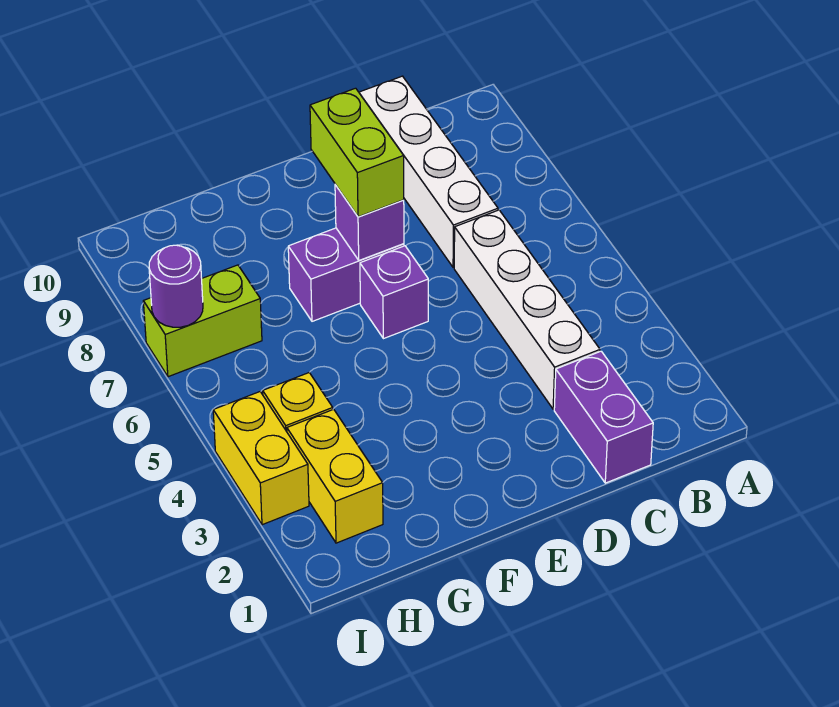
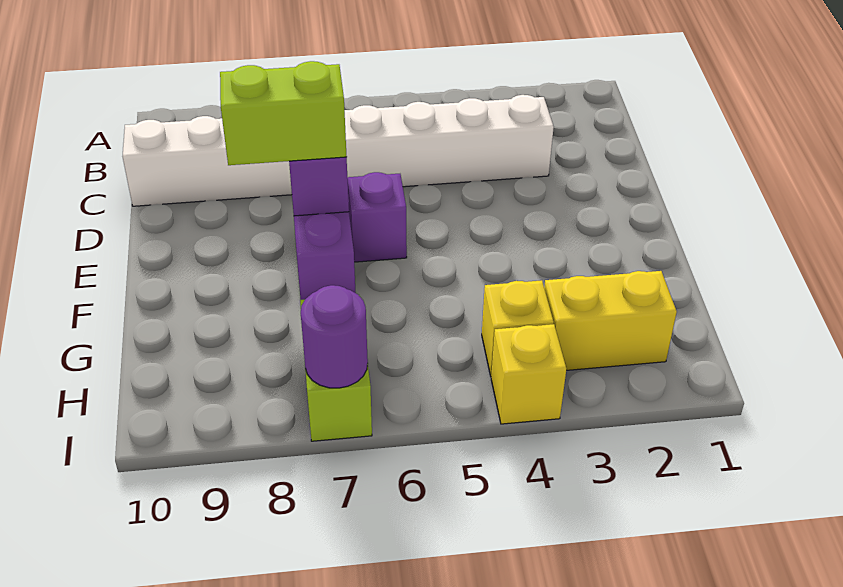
purple 1x2 brick [554,351,653,483] -> none
yellow 1x2 brick [213,392,309,525] -> yellow 1x1 brick [491,324,566,424]

